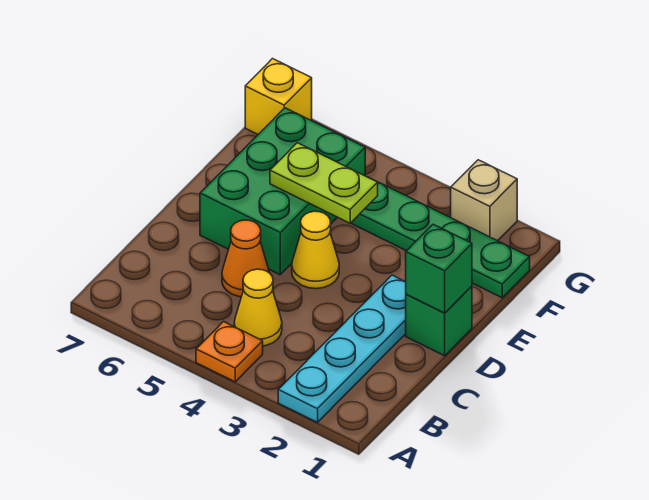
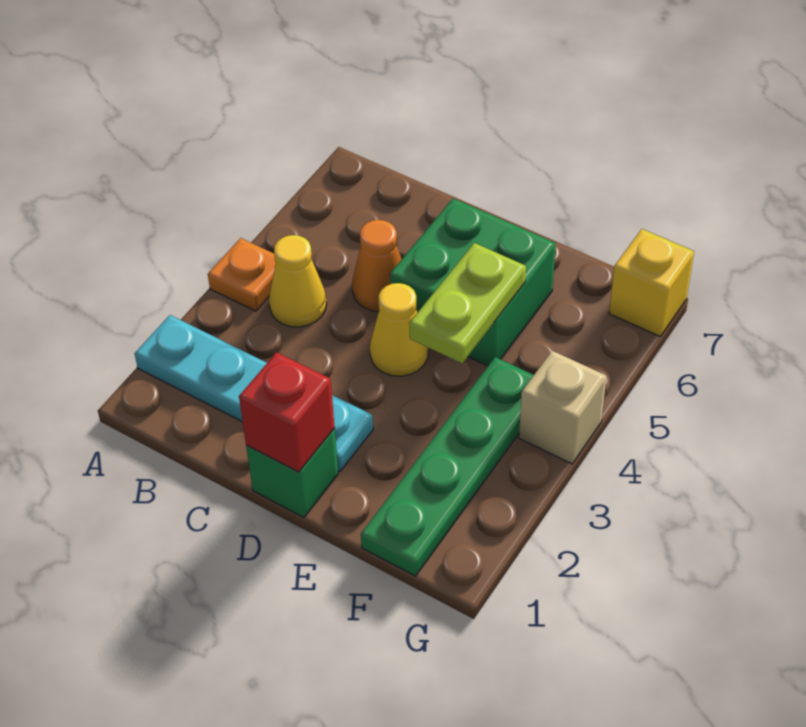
green 1x1 brick [406,224,472,313] -> red 1x1 brick [239,352,335,472]
green 2x3 brick [200,108,365,275] -> green 2x2 brick [390,198,556,366]
tan 1x1 brick [451,160,517,241] -> tan 1x1 brick moved to [519,351,607,464]

